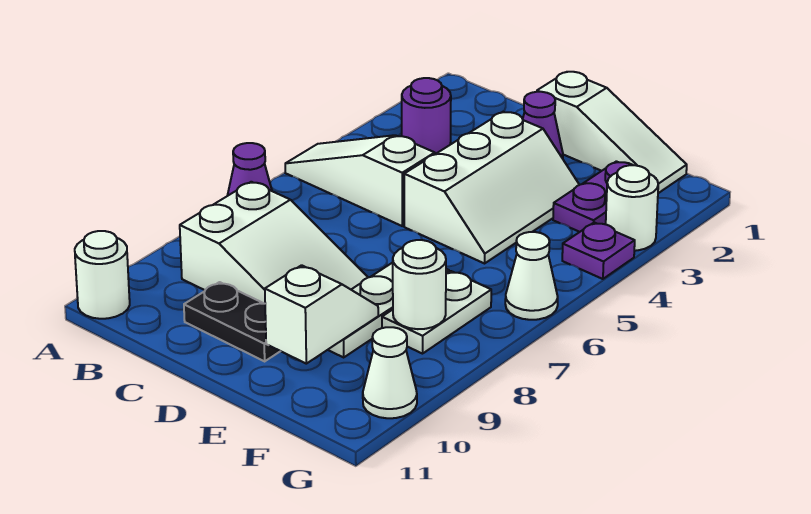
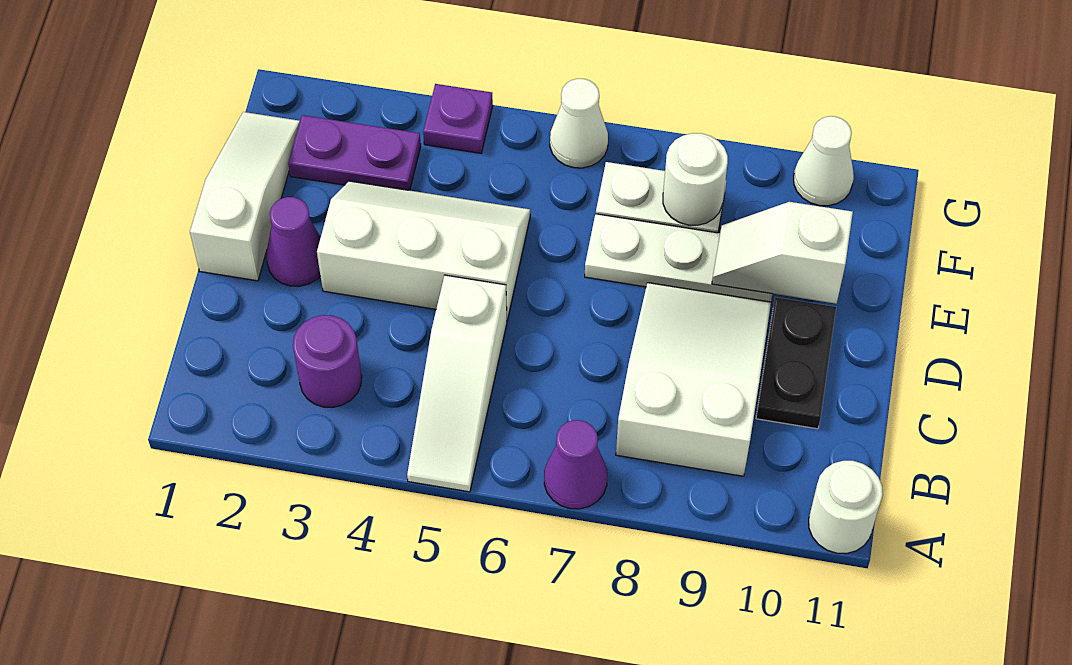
white 1x1 round brick [606,165,658,251] -> none

